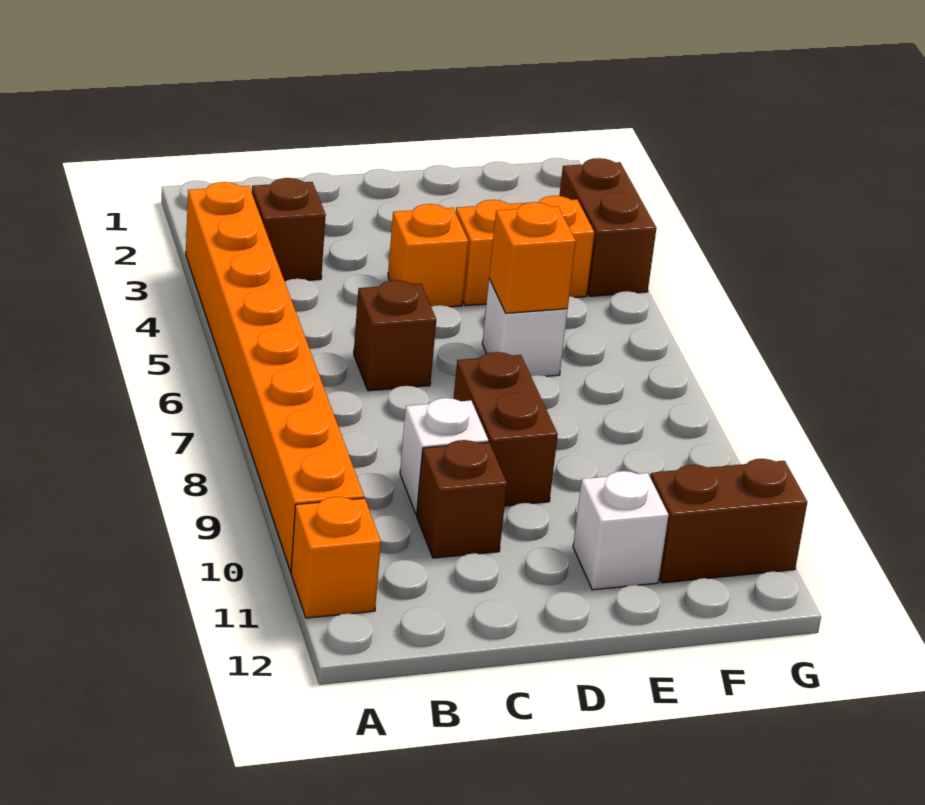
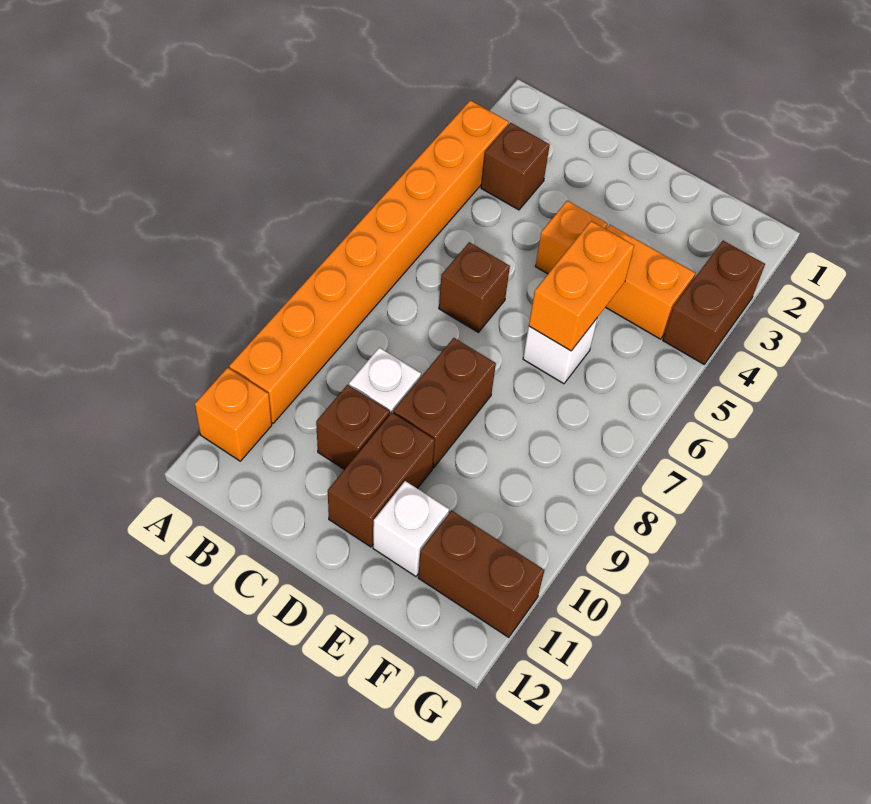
none -> brown 1x2 brick [328,413,435,547]
orange 1x1 brick [489,202,576,313] -> orange 1x2 brick [529,221,634,351]

